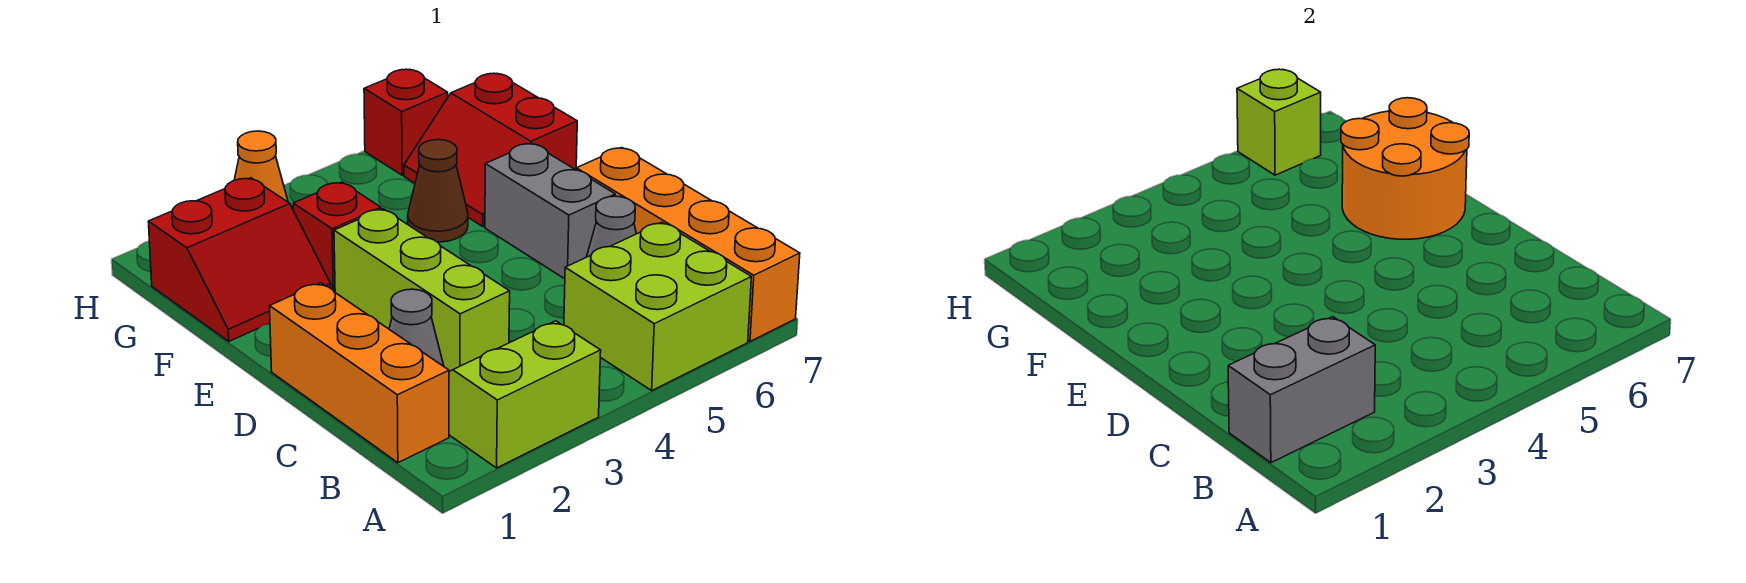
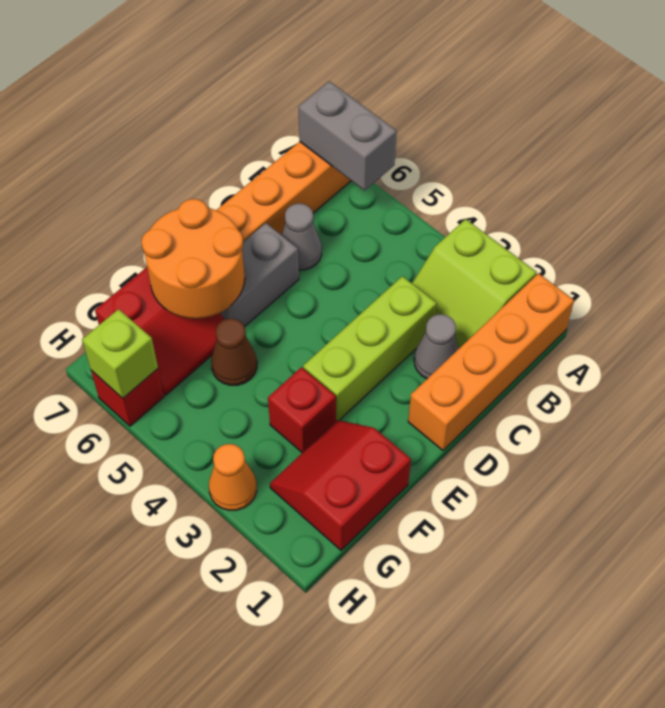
lime 2x2 brick [564,222,751,390] -> none
orange 1x3 brick [270,283,449,463] -> orange 1x4 brick [408,274,574,450]
grey 1x2 brick [1228,317,1375,463] -> grey 1x2 brick moved to [298,81,397,191]
red 2x2 slope [148,178,331,341] -> red 2x2 slope turned to [270,420,411,550]

